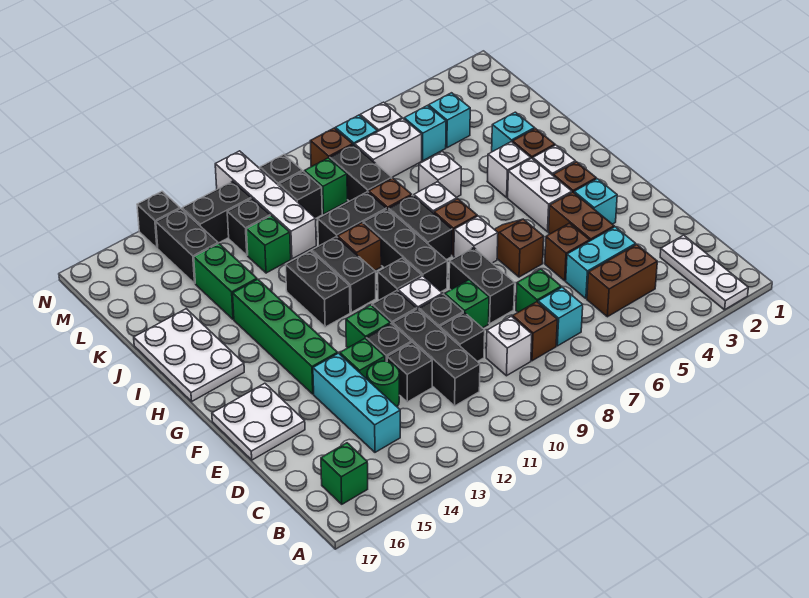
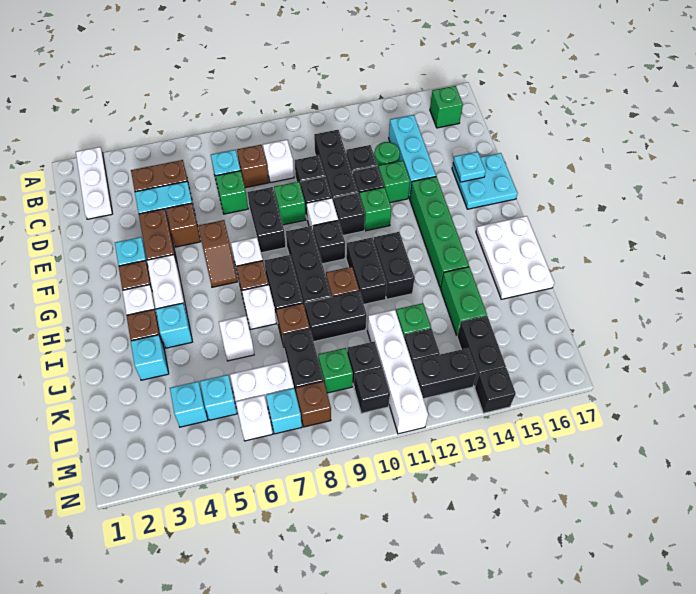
white 2x2 plate [212,383,305,460] -> cyan 2x2 plate [452,153,518,209]
none -> cyan 1x1 plate [453,152,486,182]
white 1x1 brick [487,142,531,197] -> cyan 1x1 brick [156,303,192,348]

